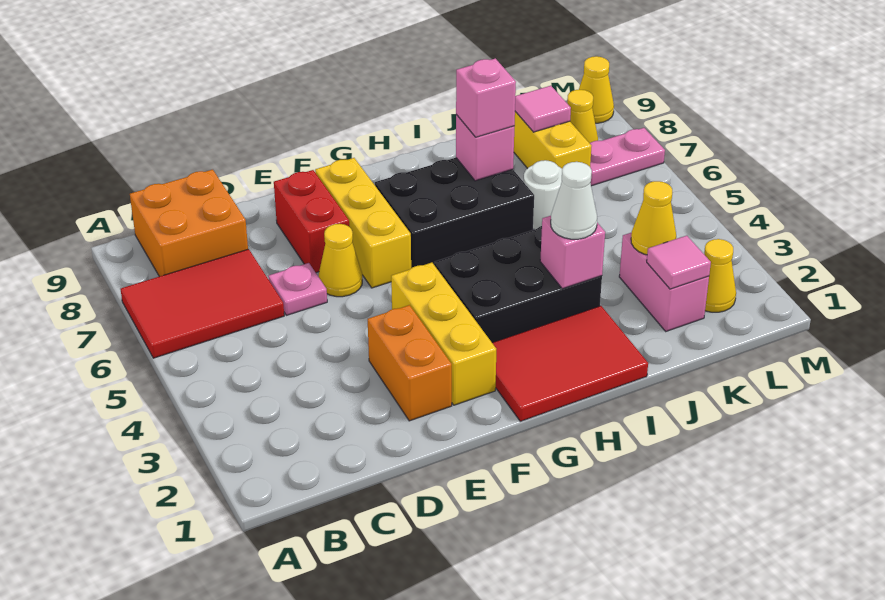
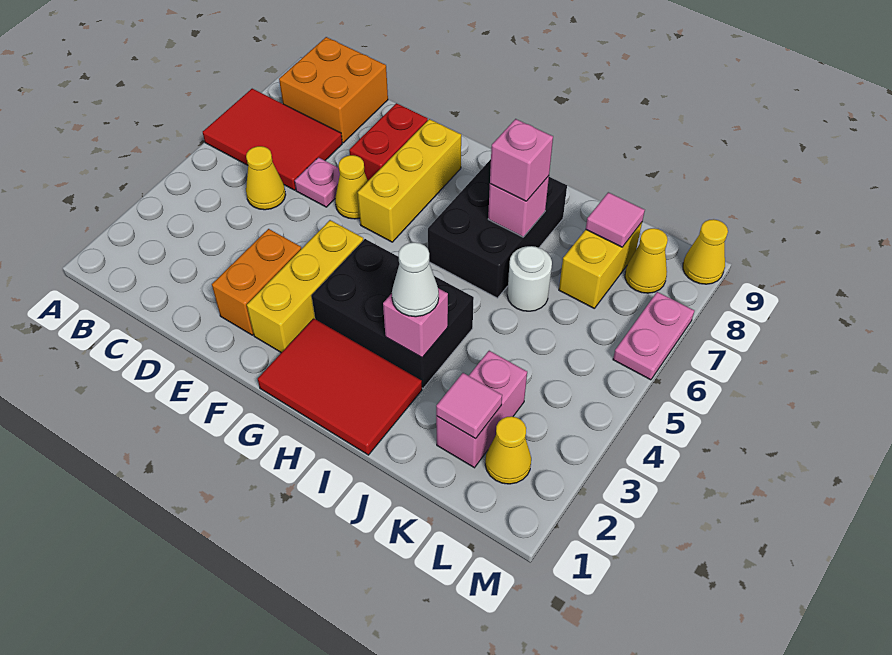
black 2x3 brick [375,158,534,268] -> black 2x3 brick turned to [428,159,567,298]
yellow 1x1 cone [631,181,676,255] -> yellow 1x1 cone moved to [246,146,286,210]
pink 1x2 plate [590,128,665,186] -> pink 1x2 plate turned to [613,292,694,380]

